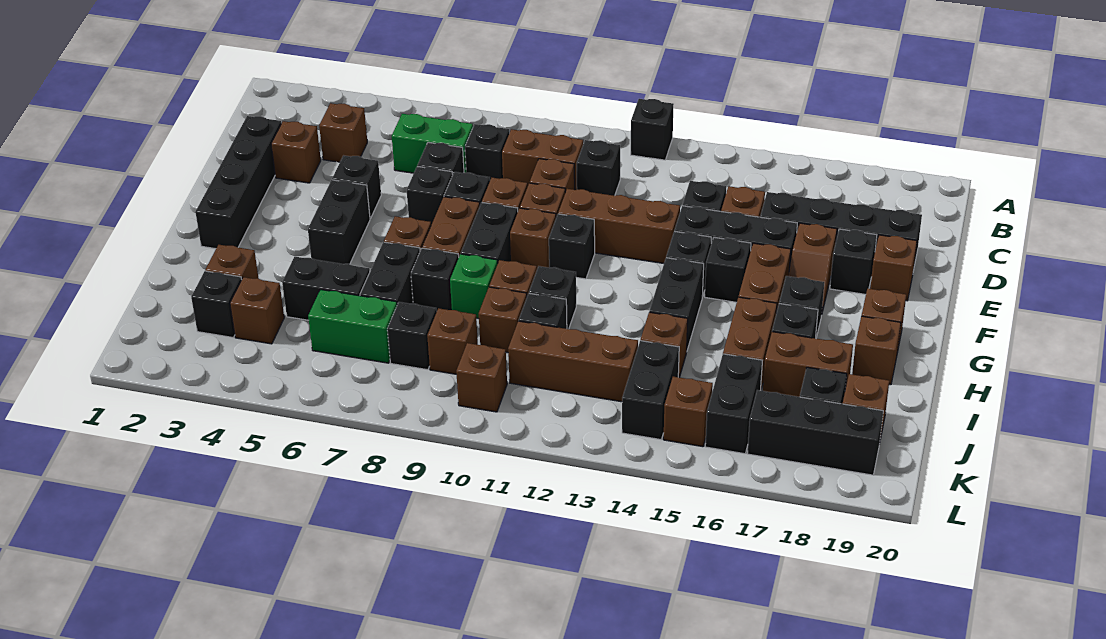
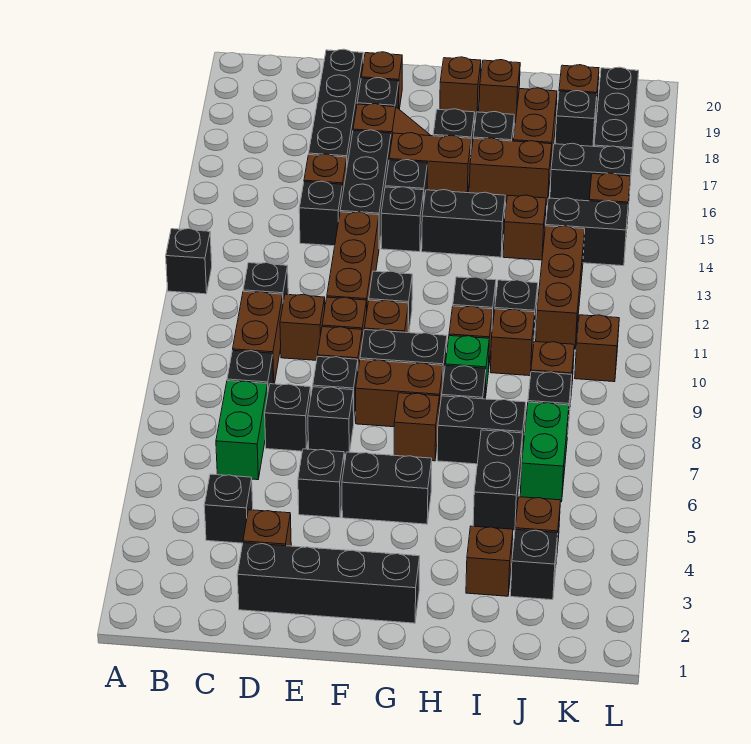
brown 1x1 brick [319,103,367,162] -> black 1x1 brick [204,474,253,543]

